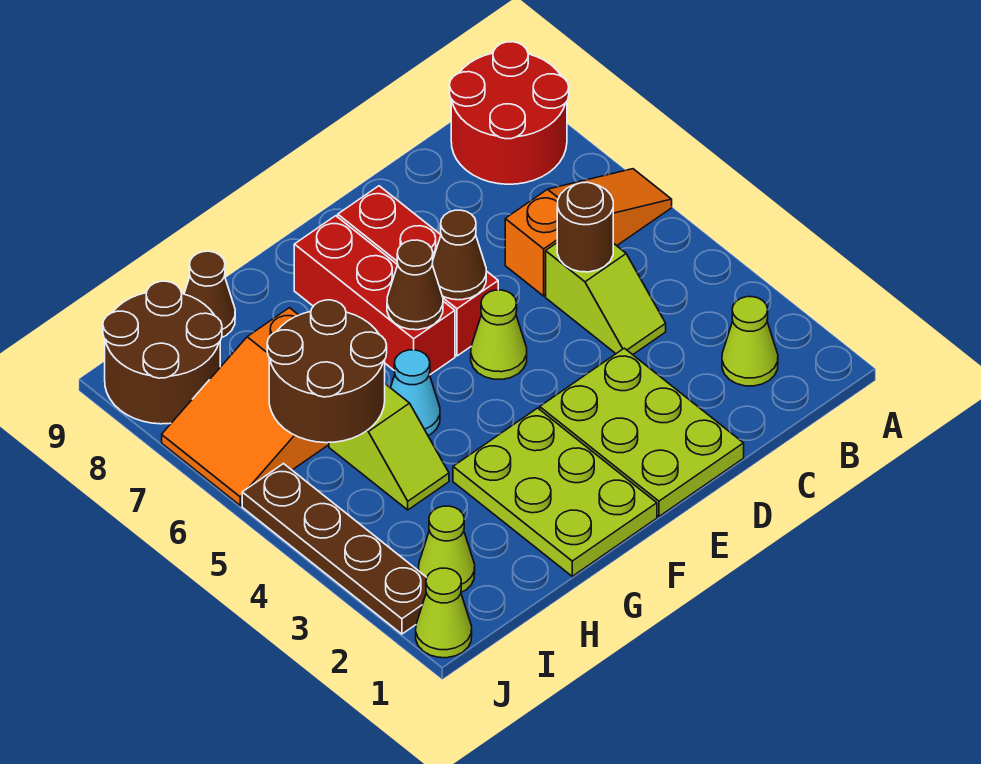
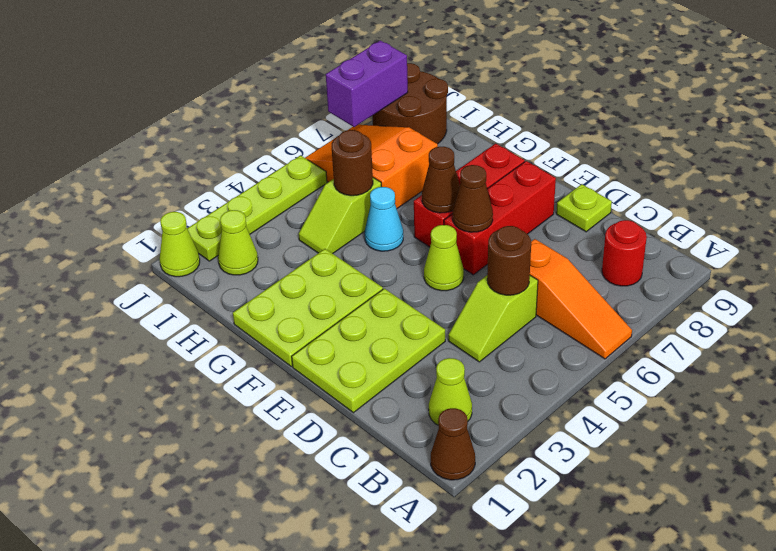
red 2x2 round brick [450,42,569,184] -> red 1x1 round brick [602,220,647,286]
none -> lime 1x1 plate [556,184,612,232]
brown 2x2 round brick [267,300,387,443] -> brown 1x1 round brick [332,130,373,196]
brown 1x1 cone [184,251,235,337] -> brown 1x1 cone moved to [431,408,475,480]
brown 1x4 plate [242,464,427,634] -> lime 1x4 plate [187,155,327,261]
none -> purple 1x2 brick [326,40,408,127]

